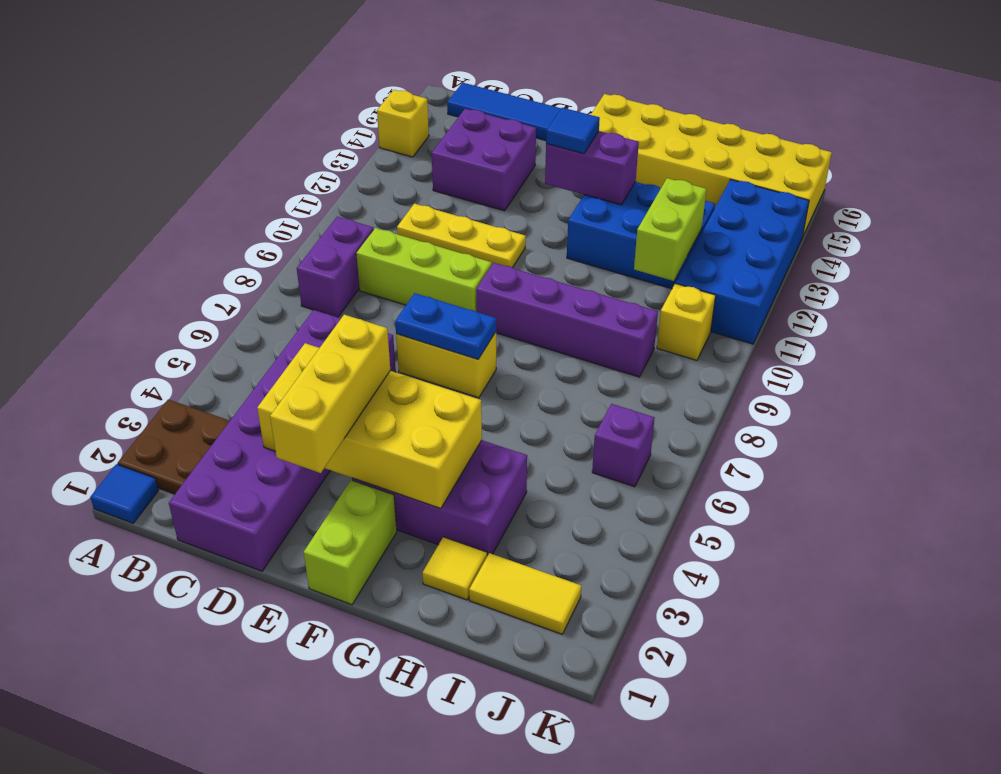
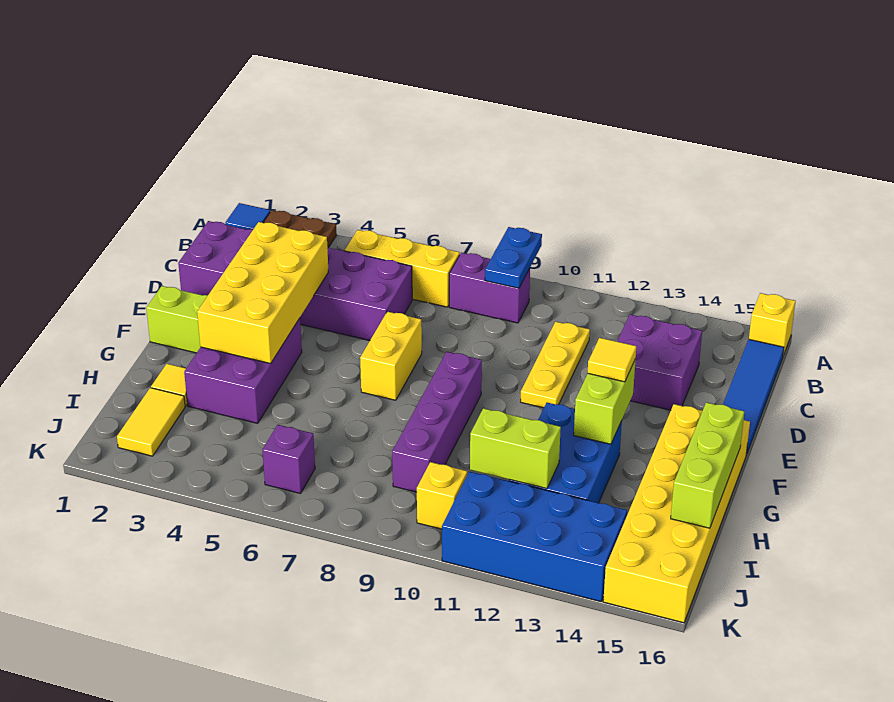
yellow 1x1 brick [377,90,429,157] -> yellow 1x1 brick moved to [749,293,795,356]
lime 1x3 brick [356,228,492,312] -> lime 1x3 brick moved to [671,402,744,528]
yellow 1x3 brick [270,315,390,473] -> yellow 1x3 brick moved to [345,230,460,307]
blue 1x2 plate [395,293,496,359] -> blue 1x2 plate moved to [485,227,542,288]
purple 1x2 brick [545,131,639,205] -> lime 1x2 brick [574,359,636,444]
blue 1x1 tile [546,108,600,154] -> yellow 1x1 tile [588,338,636,382]

